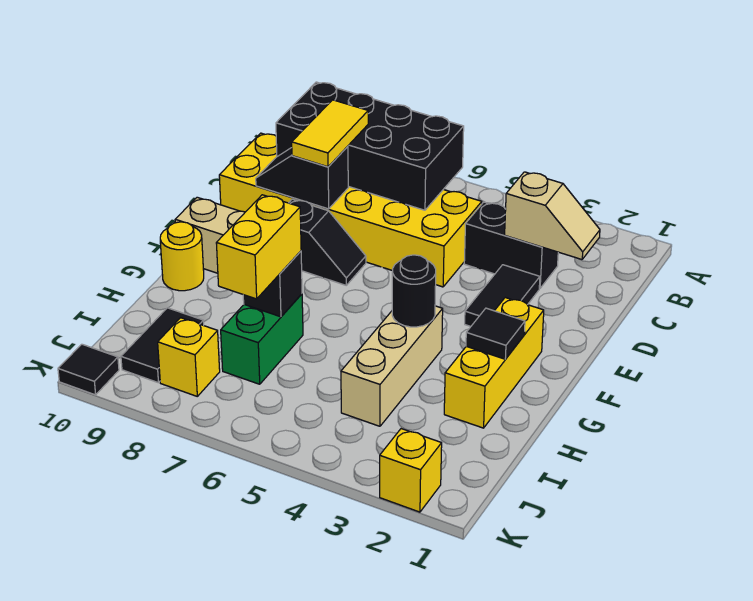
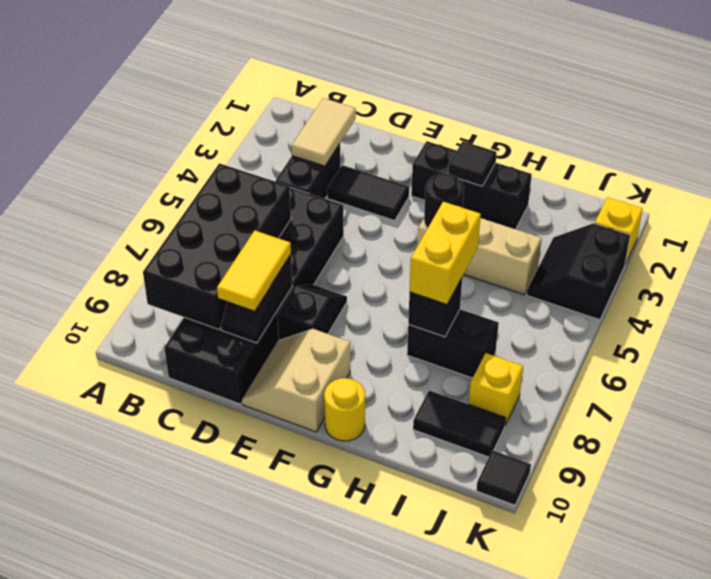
tan 1x2 slope [505,172,600,259] -> tan 1x2 tile [291,98,356,166]
yellow 2x6 brick [219,133,482,287] -> black 2x6 brick [164,188,344,404]
yellow 1x2 tile [292,100,368,167] -> yellow 1x2 tile turned to [217,231,291,311]
yellow 1x3 brick [444,298,544,428] -> black 1x3 brick [411,141,532,229]
green 1x2 brick [221,294,303,384] -> black 1x2 brick [407,309,499,378]
yellow 1x2 brick [216,195,301,299] -> yellow 1x2 brick turned to [410,202,481,304]
none -> black 2x2 slope [527,223,630,320]

